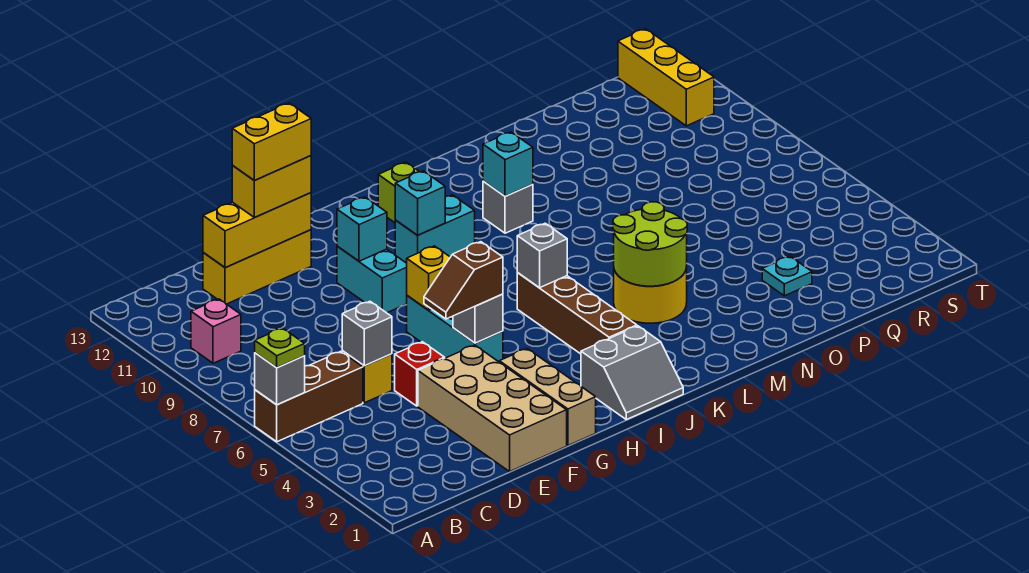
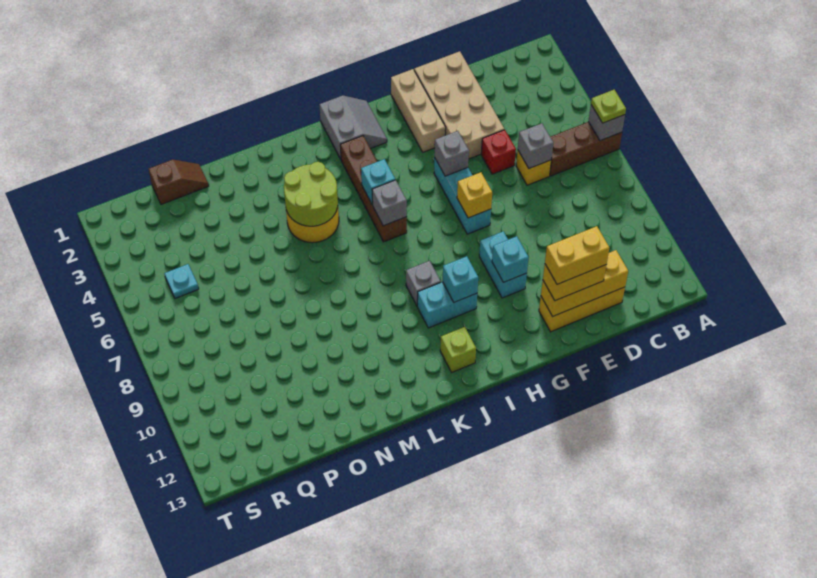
pink 1x1 brick [191,299,241,363] -> none
brown 1x2 slope [424,242,503,319] -> brown 1x2 slope moved to [149,160,209,204]
grey 2x2 slope [581,326,683,420] -> grey 2x2 slope turned to [319,95,387,159]
grey 1x1 brick [483,181,533,233] -> grey 1x1 brick moved to [406,261,441,306]
cyan 1x1 brick [483,132,533,196] -> cyan 1x1 brick moved to [361,159,395,205]
cyan 1x1 plate [762,256,812,296] -> cyan 1x1 plate moved to [164,264,199,298]
yellow 1x3 brick [618,29,714,126] -> none

